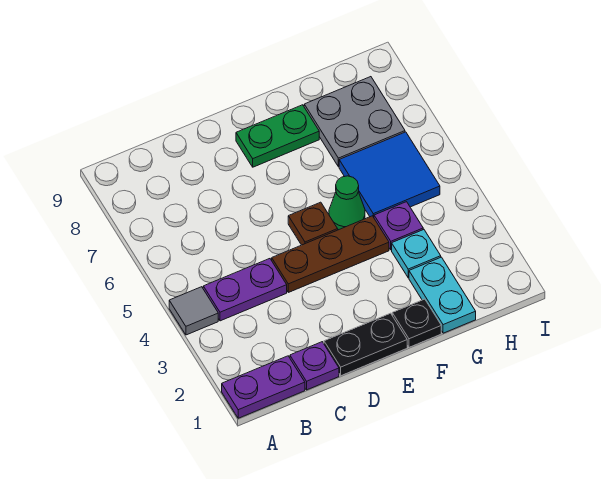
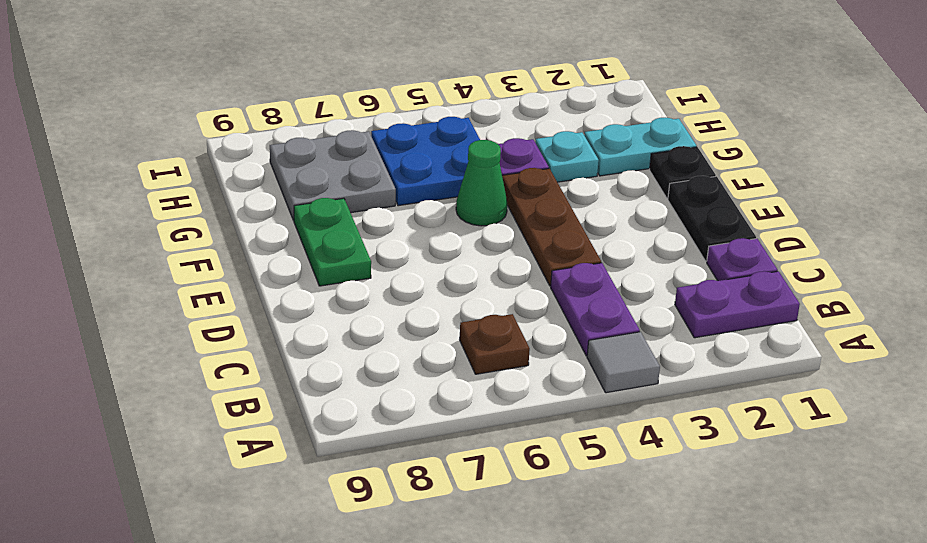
purple 1x2 plate [222,356,305,418] -> purple 1x2 plate turned to [675,271,800,338]
brown 1x1 plate [288,202,338,245] -> brown 1x1 plate moved to [460,314,530,374]
blue 2x2 tile [339,132,440,217] -> blue 2x2 plate [371,117,480,206]

